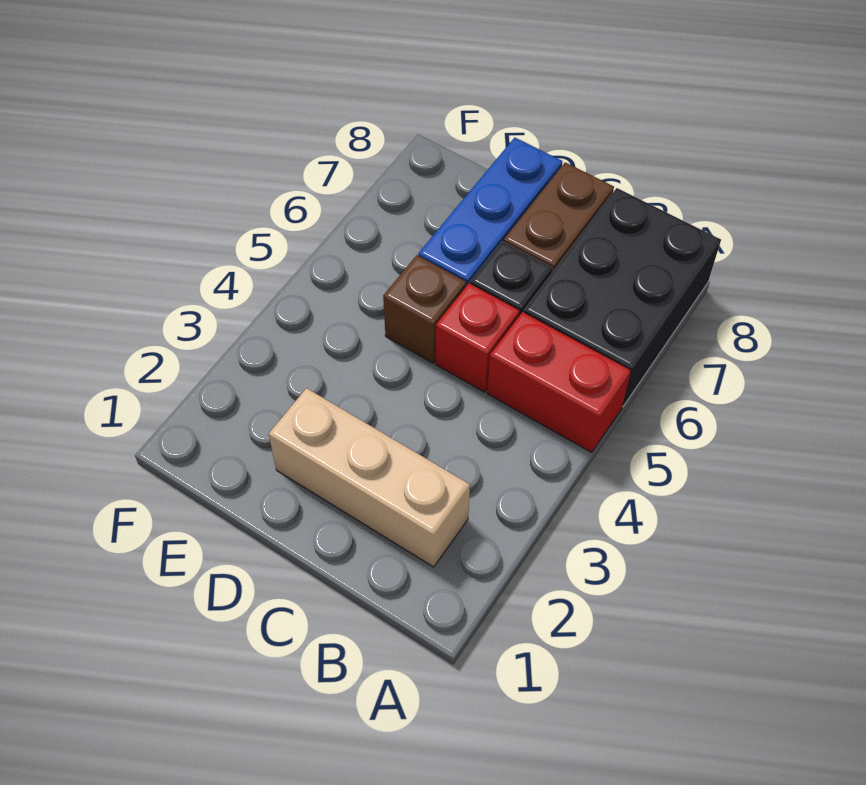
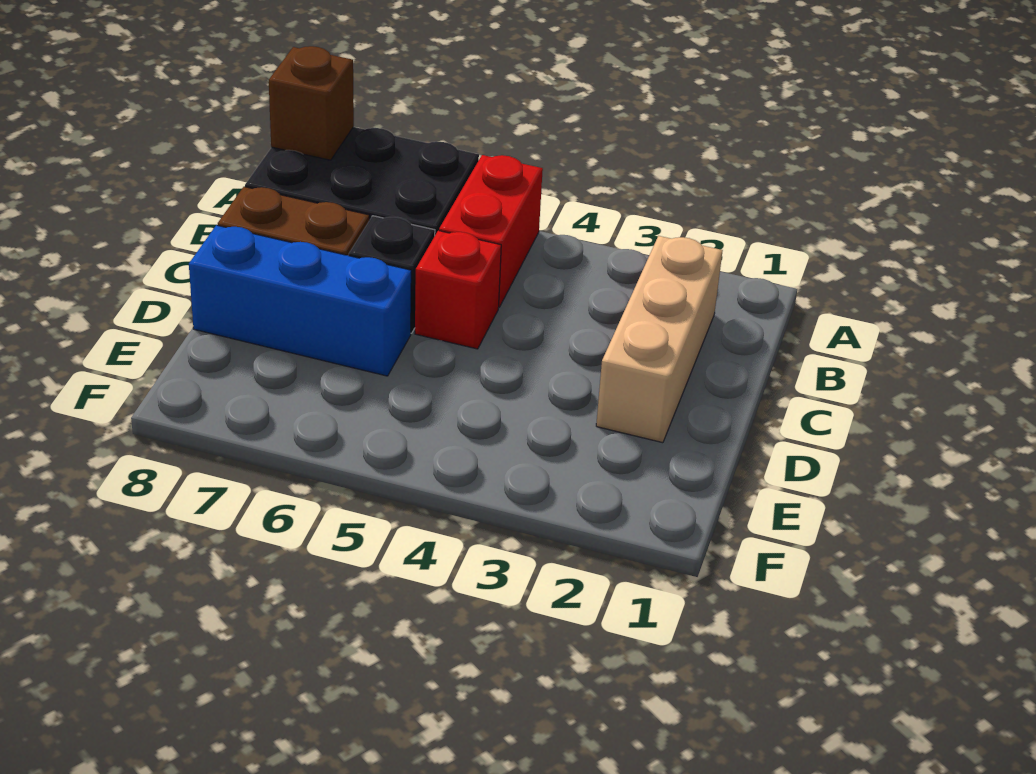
brown 1x1 brick [383,255,466,363] -> brown 1x1 brick moved to [269,46,354,160]

